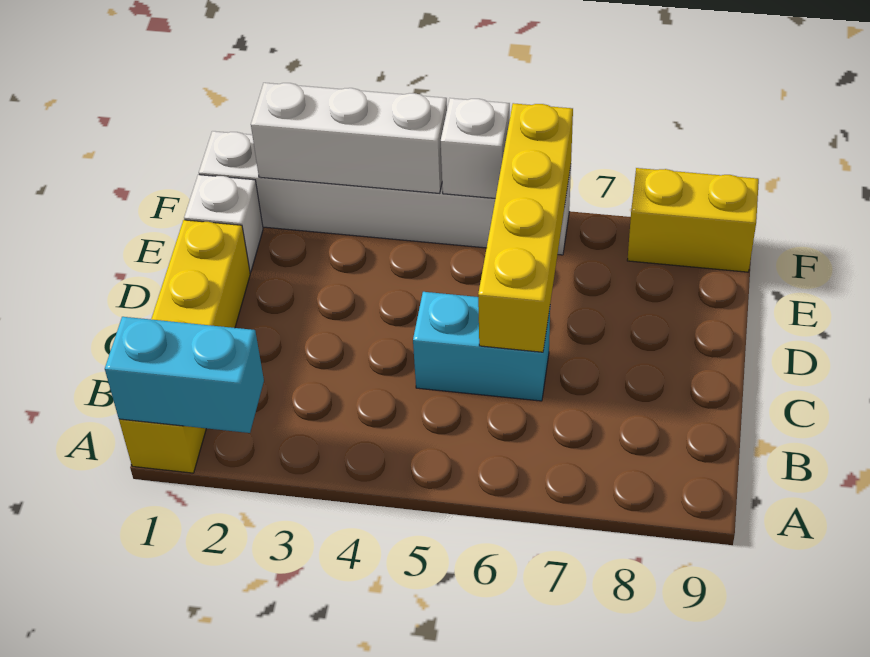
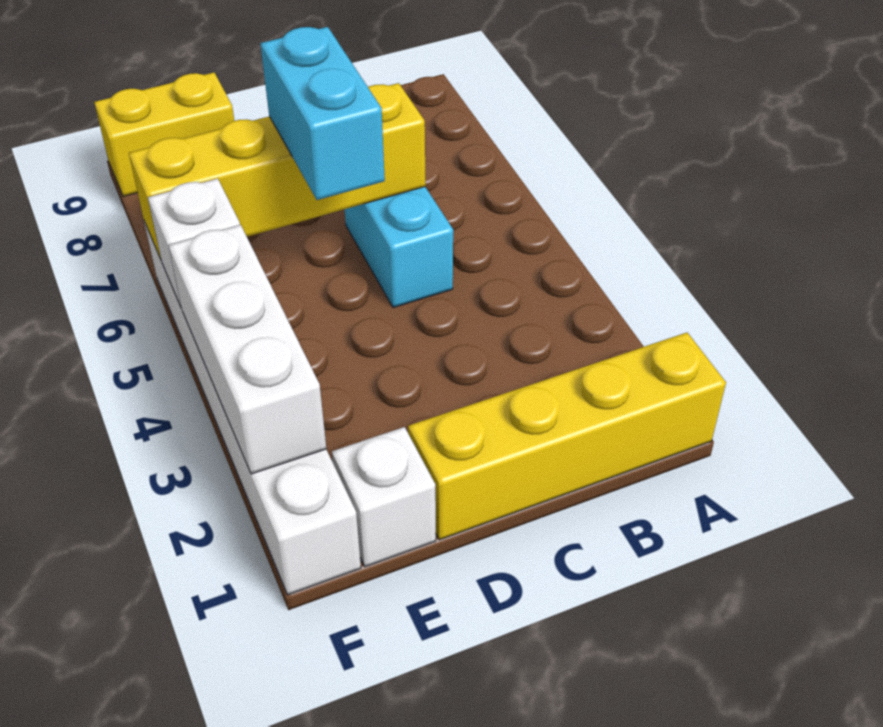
cyan 1x2 brick [105,317,264,433] -> cyan 1x2 brick moved to [260,27,385,200]
yellow 1x2 brick [627,168,759,272] -> yellow 1x2 brick turned to [94,73,234,196]

